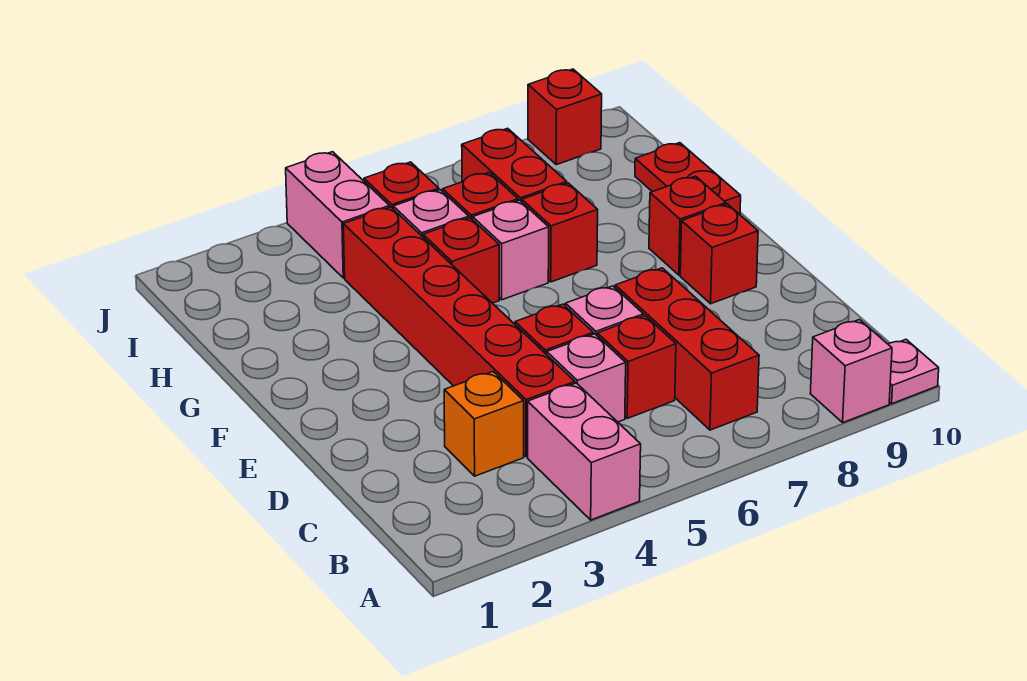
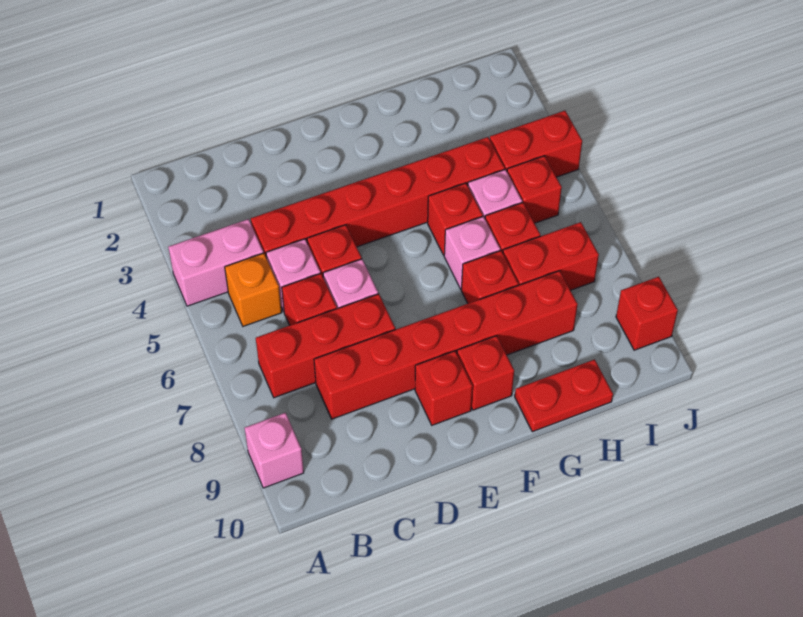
pink 1x1 plate [888,339,939,404] -> none
orange 1x1 brick [444,372,524,476] -> orange 1x1 brick moved to [225,253,282,326]
none -> red 1x6 brick [314,271,578,419]
pink 1x2 brick [286,152,389,278] -> red 1x2 brick [490,111,582,177]

